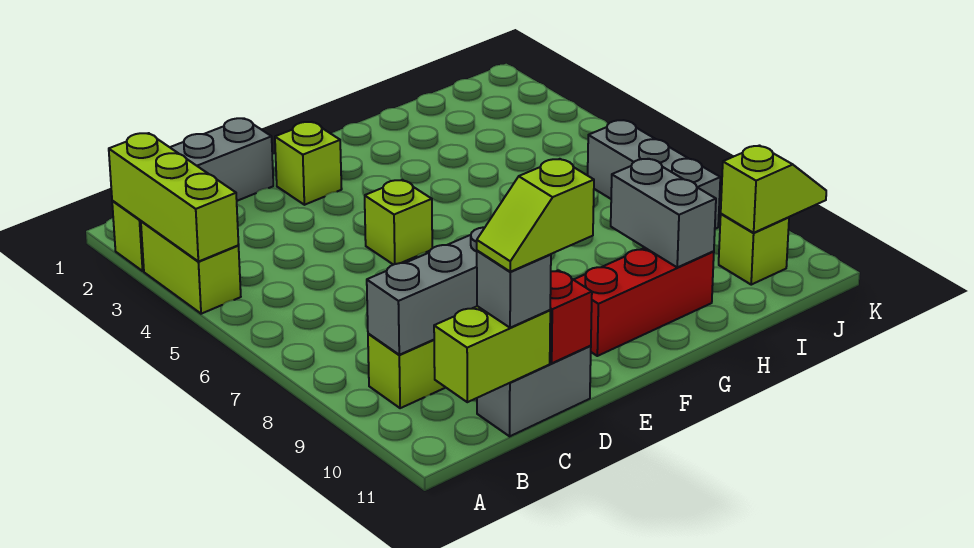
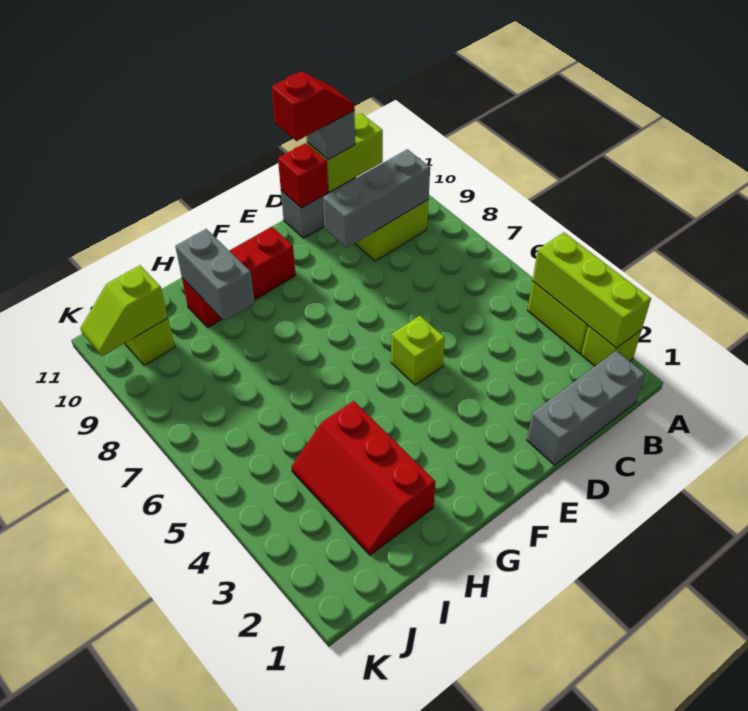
lime 1x2 slope [477,159,594,272] -> red 1x2 slope [271,71,355,141]
lime 1x1 brick [275,122,342,205] -> none
none -> red 2x3 slope [291,401,436,555]
grey 1x3 brick [588,120,720,229] -> none

